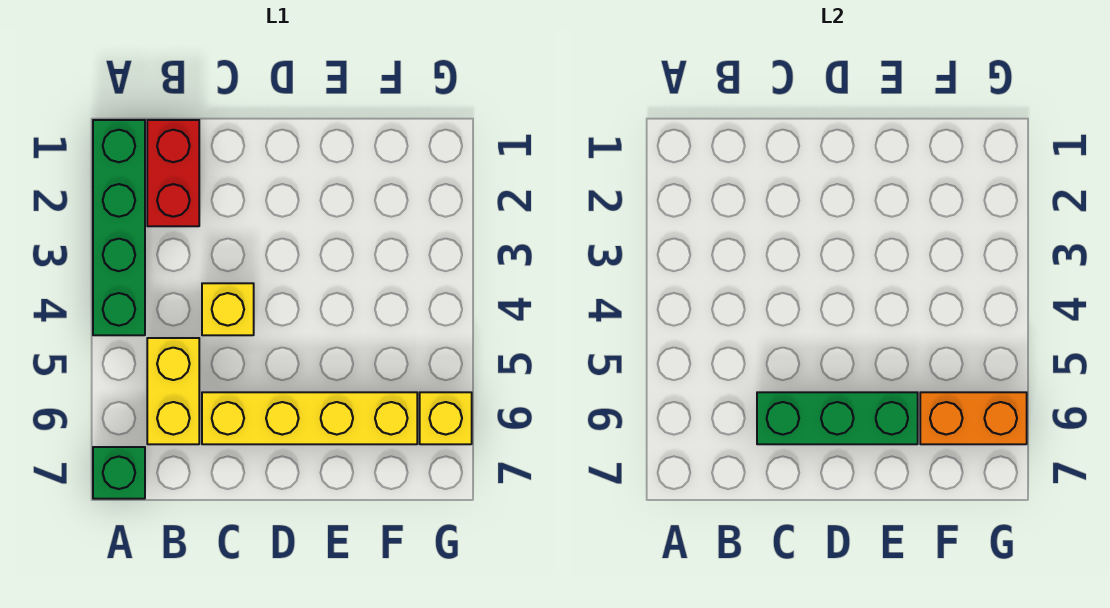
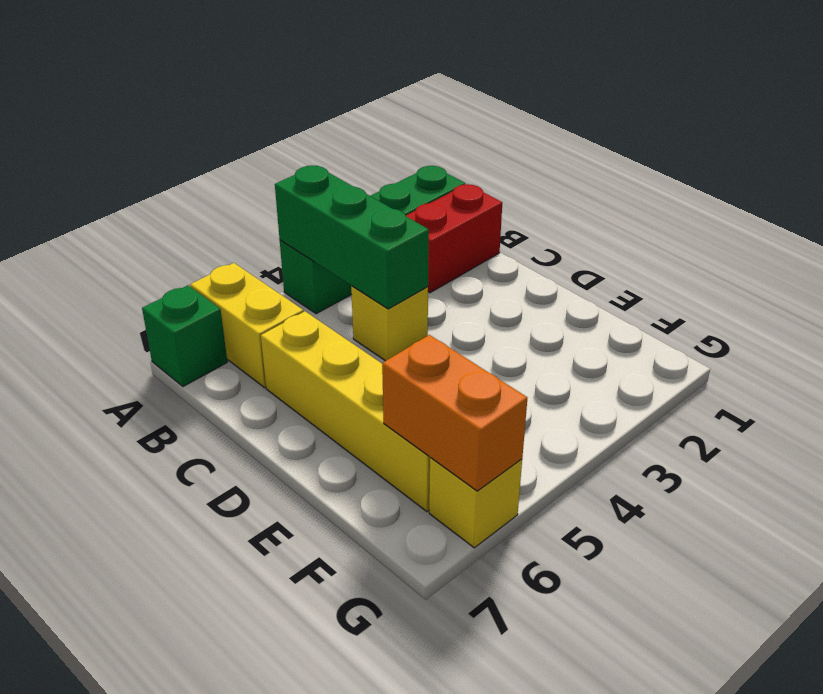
yellow 1x2 brick [147,338,199,444] -> yellow 1x2 brick turned to [190,263,303,388]
green 1x3 brick [757,392,918,444] -> green 1x3 brick moved to [275,165,429,309]

